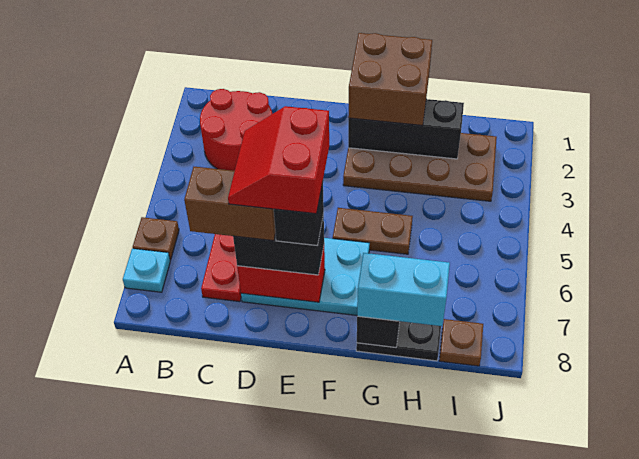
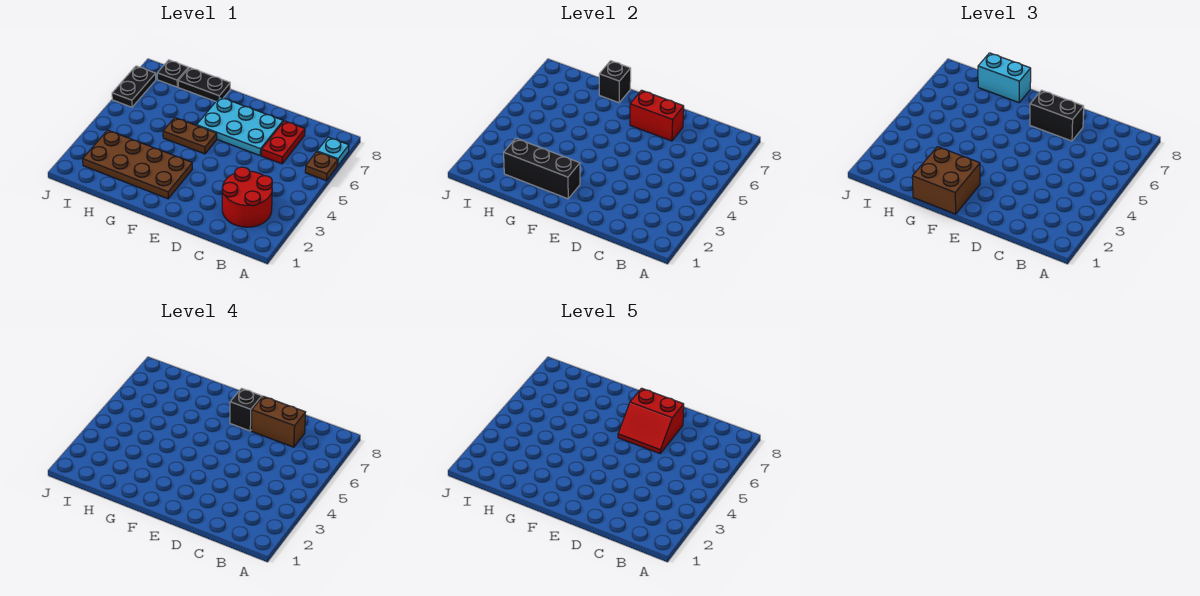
red 2x2 slope [228,106,329,214] -> red 2x2 slope turned to [618,388,684,453]
brown 1x1 plate [439,319,483,366] -> black 1x1 plate [157,60,188,87]
none -> black 1x2 plate [112,66,156,107]

